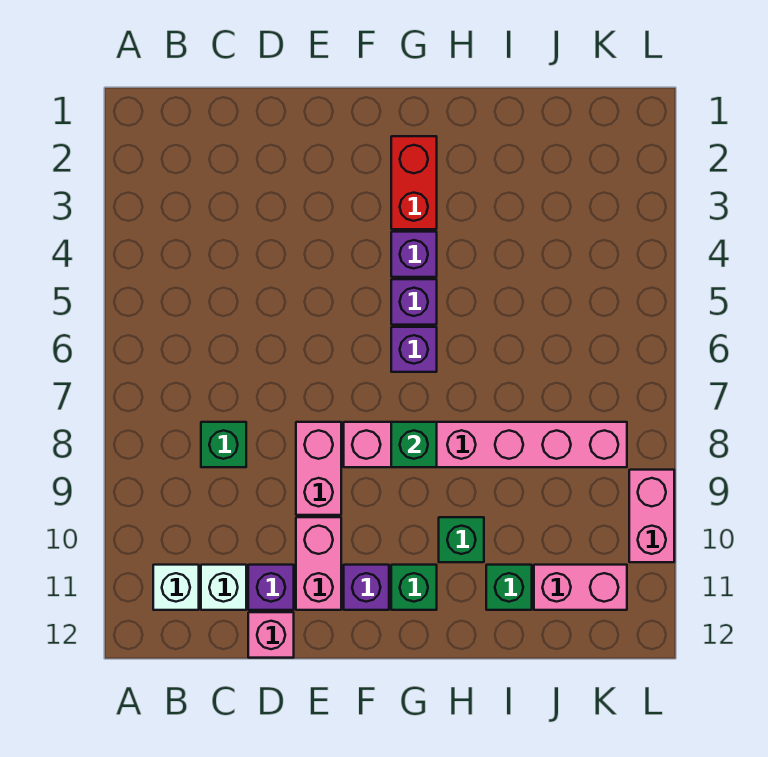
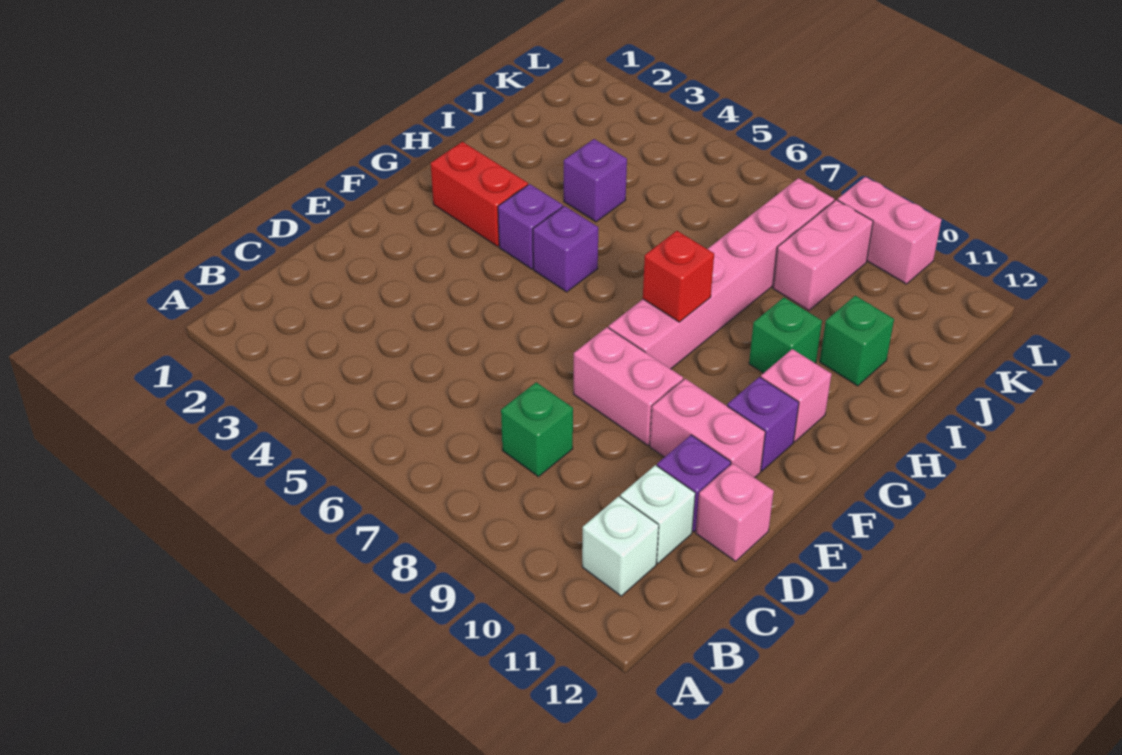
purple 1x1 brick [391,327,437,372] -> purple 1x1 brick moved to [564,139,627,222]
green 1x1 brick [391,422,437,467] -> red 1x1 brick [643,231,714,322]
green 1x1 brick [391,565,437,610] -> pink 1x1 brick [761,349,832,442]
pink 1x2 brick [534,565,627,610] -> pink 1x2 brick moved to [773,200,873,311]

